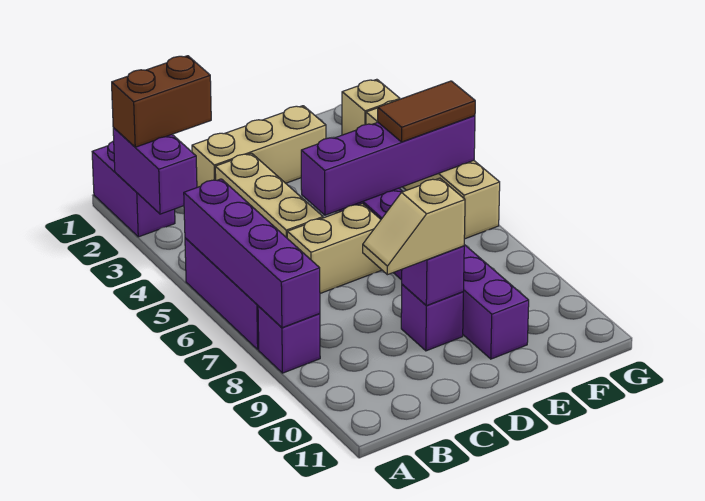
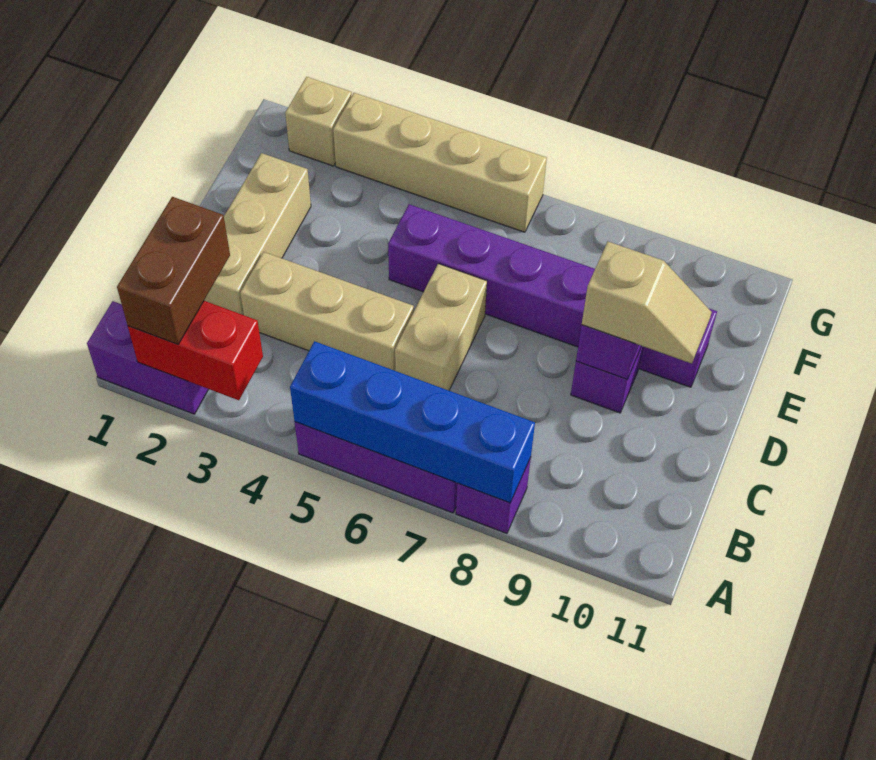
purple 1x2 brick [113,128,197,214] -> red 1x2 brick [128,301,263,400]
purple 1x4 brick [184,179,320,328] -> blue 1x4 brick [290,341,535,503]
tan 1x2 slope [363,178,465,275] -> tan 1x2 slope turned to [582,242,712,364]
purple 1x4 brick [301,116,475,215] -> none
brown 1x2 tile [378,81,475,142] -> none

